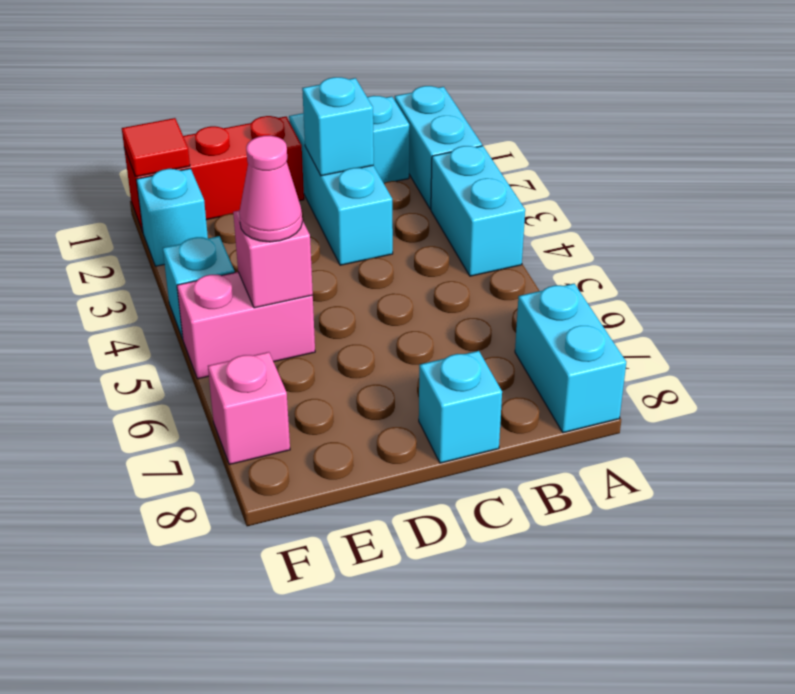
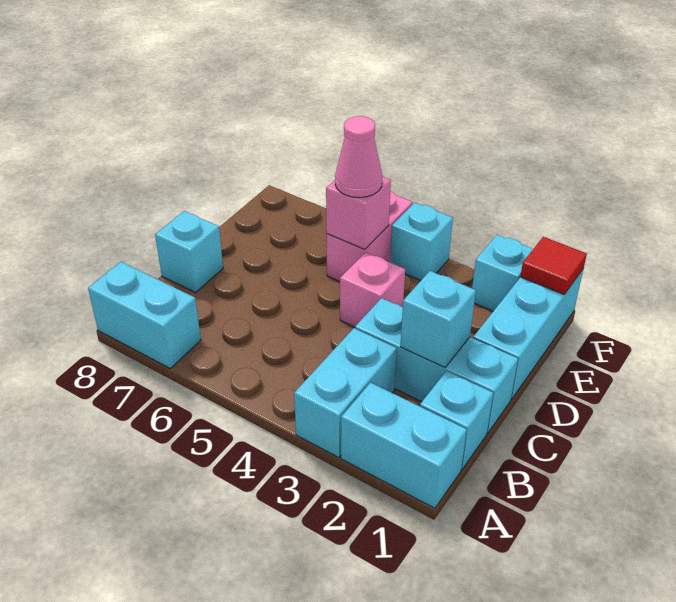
cyan 1x2 brick [431,146,525,276] -> cyan 1x2 brick turned to [294,328,397,458]
red 1x3 brick [124,116,304,231] -> cyan 1x3 brick [473,270,583,399]
pink 1x1 brick [208,352,290,465] -> pink 1x1 brick moved to [340,252,405,327]

